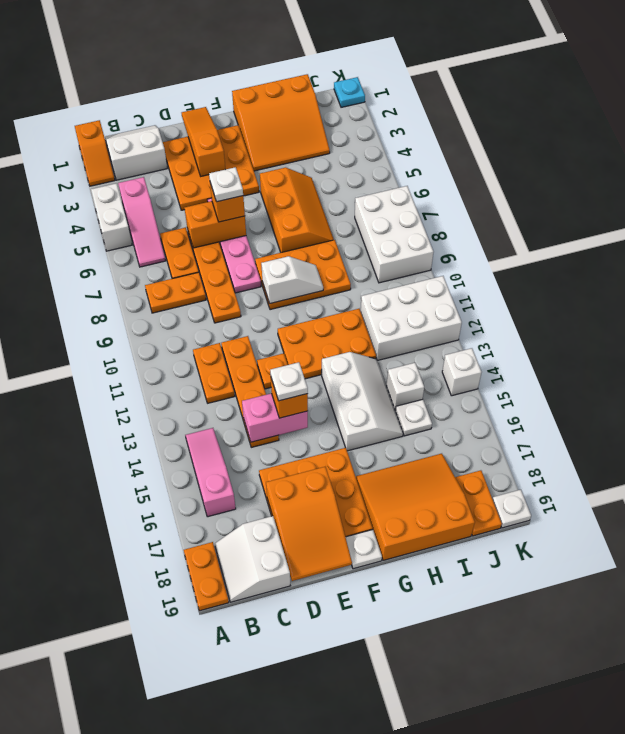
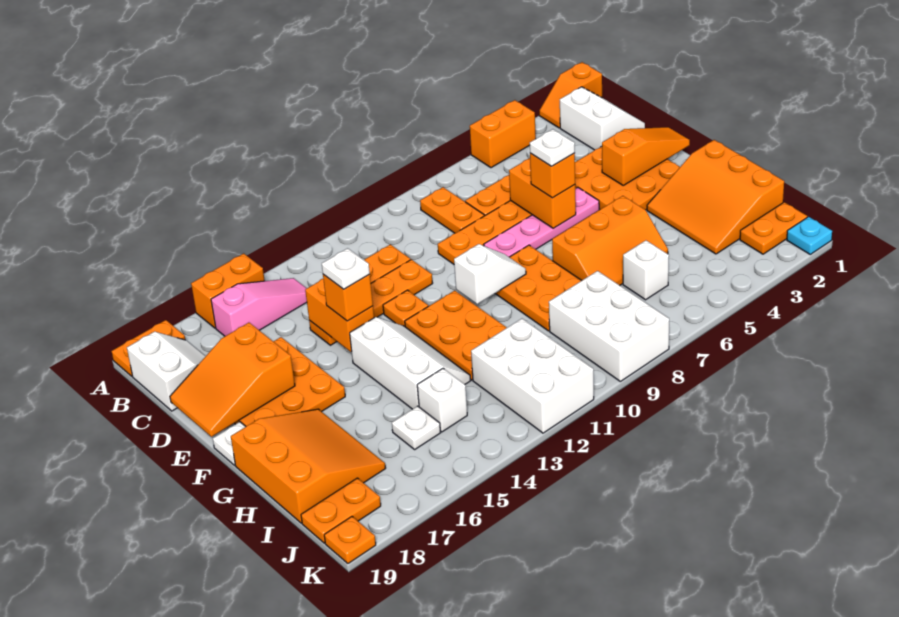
white 1x2 brick [91,183,132,251] -> orange 1x2 brick [470,100,536,168]
none -> orange 1x2 brick [191,253,265,328]
pink 1x3 slope [118,177,166,267] -> none
white 2x2 slope [215,516,290,602] -> white 2x2 slope turned to [127,332,205,411]
pink 1x2 brick [242,393,308,442] -> orange 1x2 brick [305,279,374,352]
white 1x2 slope [261,256,323,303] -> white 1x2 slope turned to [454,244,526,304]
white 2x3 slope [322,352,403,451] -> white 2x3 slope turned to [350,317,471,409]
none -> orange 1x2 plate [740,202,807,254]
white 2x3 brick [355,186,433,283] -> white 2x3 brick turned to [549,271,669,381]
white 1x1 brick [442,348,482,396] -> white 1x1 brick moved to [623,240,669,300]
white 1x1 plate [493,490,531,528] -> orange 1x1 plate [324,517,376,564]

